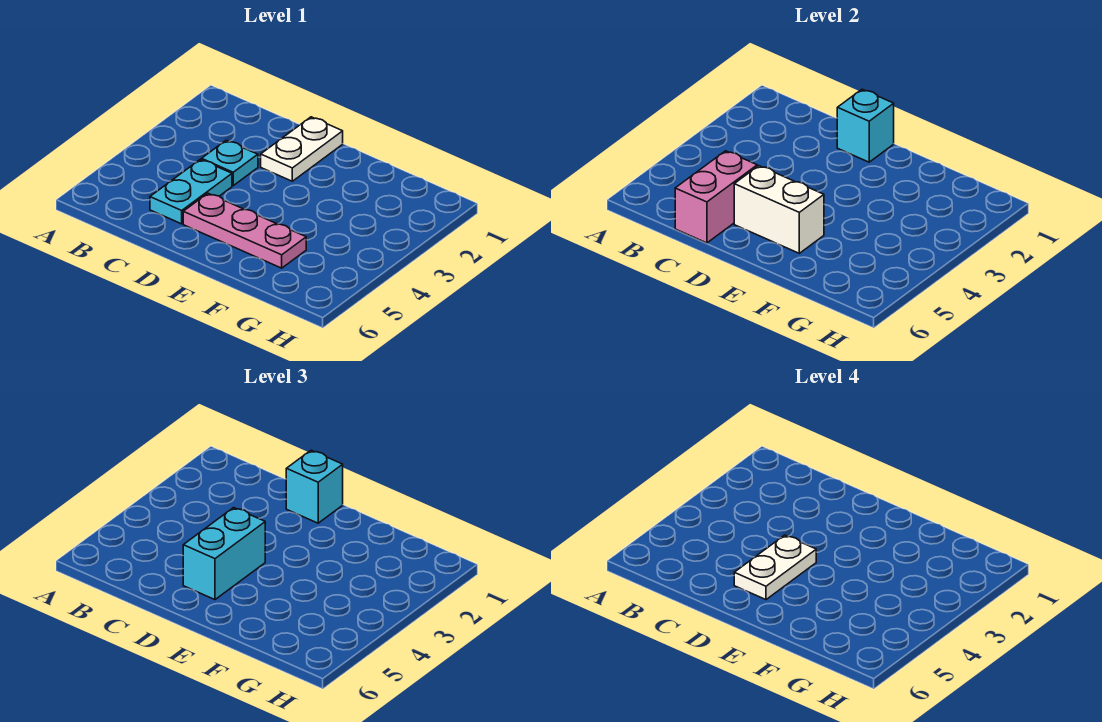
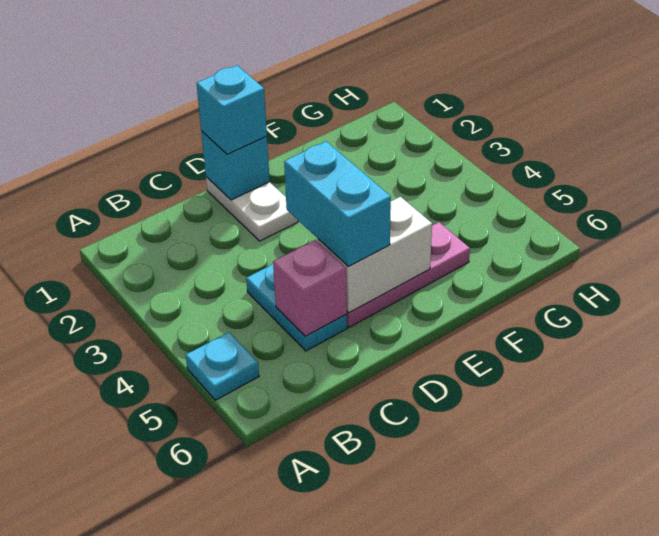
cyan 1x1 plate [202,140,258,186] -> cyan 1x1 plate moved to [186,332,259,400]
pink 1x2 brick [675,151,757,243] -> pink 1x1 brick [273,240,347,336]
white 1x2 plate [734,535,816,600] -> none

